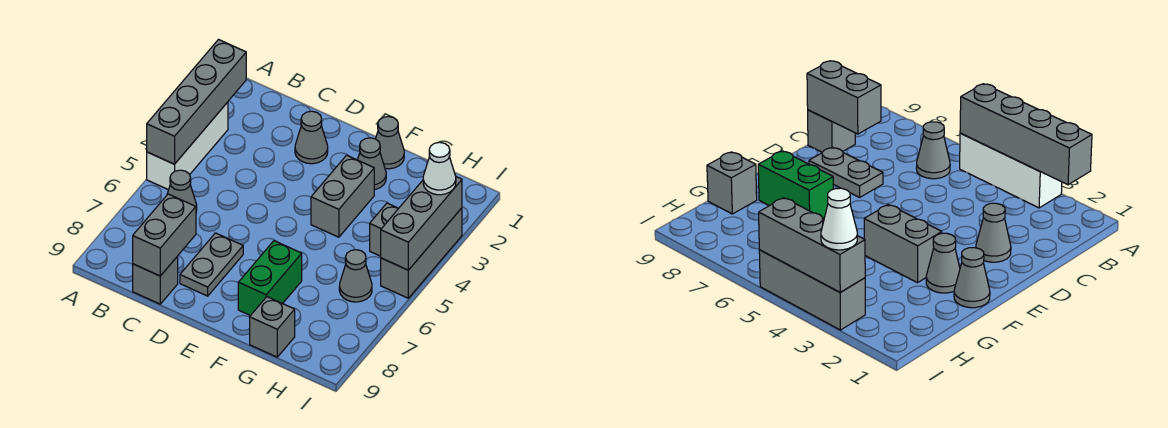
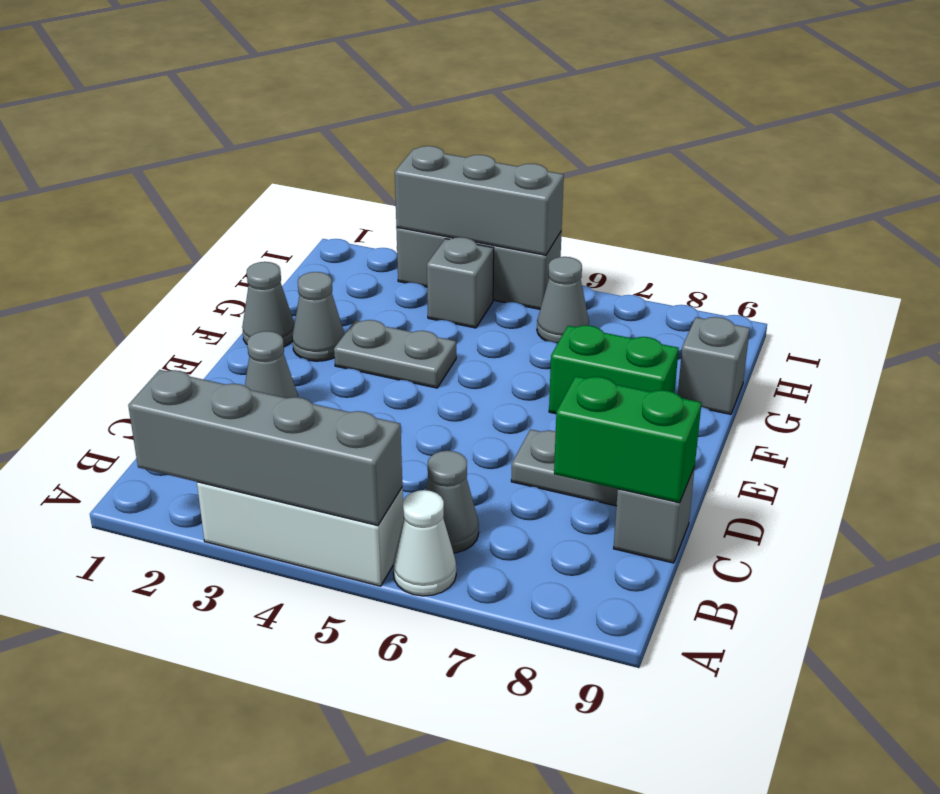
grey 1x2 brick [133,194,196,276] -> green 1x2 brick [554,376,701,503]
grey 1x2 brick [311,155,374,237] -> grey 1x2 plate [334,320,456,388]
white 1x1 cone [423,142,456,195] -> white 1x1 cone moved to [393,490,456,596]

